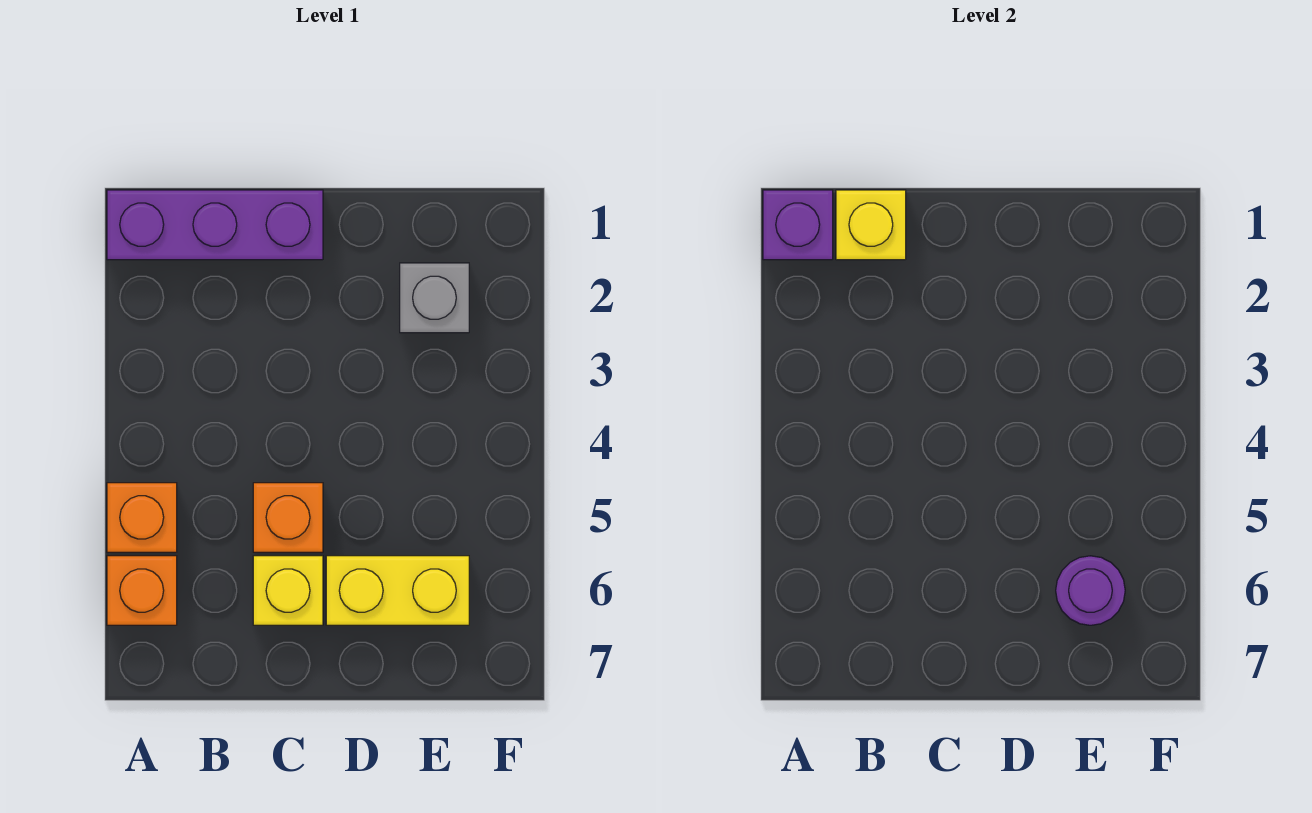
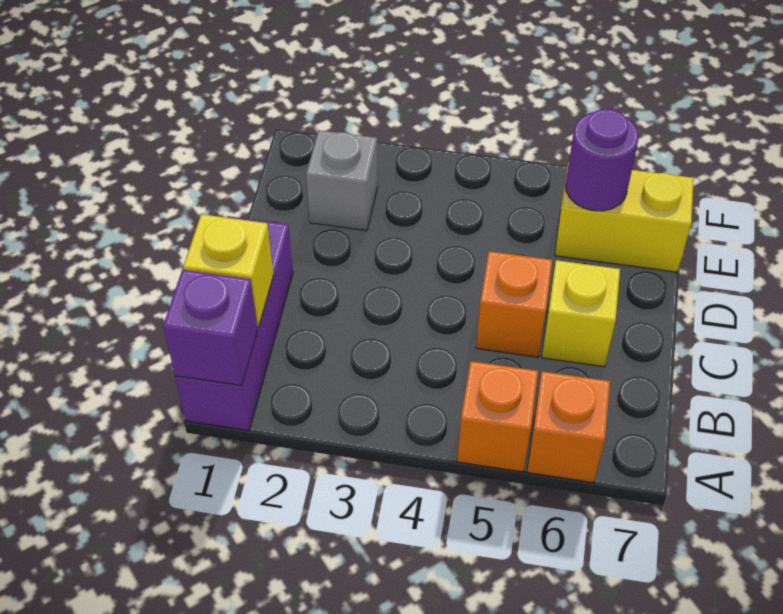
yellow 1x2 brick [326,556,469,625] -> yellow 1x2 brick turned to [555,162,694,272]

